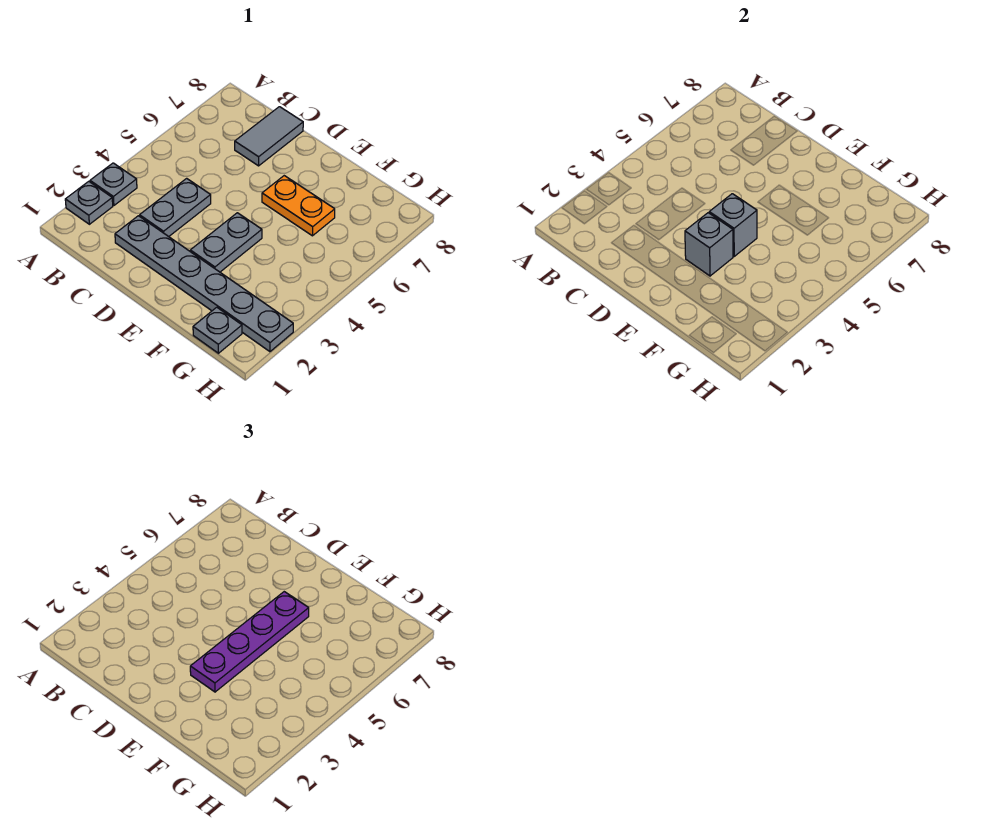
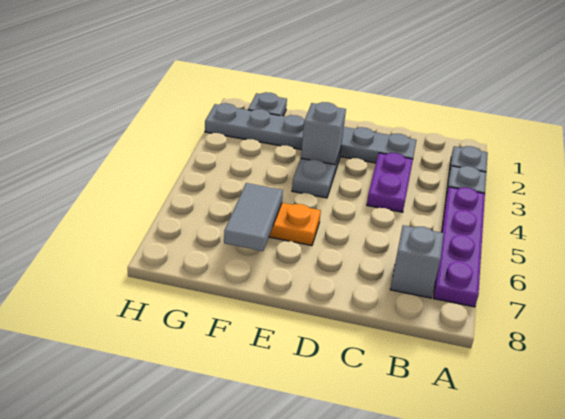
grey 1x2 plate [140,178,211,237] -> purple 1x2 plate [367,153,413,212]
grey 1x2 tile [235,107,303,166] -> grey 1x2 tile moved to [224,183,283,251]
purple 1x4 plate [190,592,309,692] -> purple 1x4 plate moved to [434,187,485,307]
grey 1x1 brick [709,194,757,256] -> grey 1x1 brick moved to [390,225,444,298]

